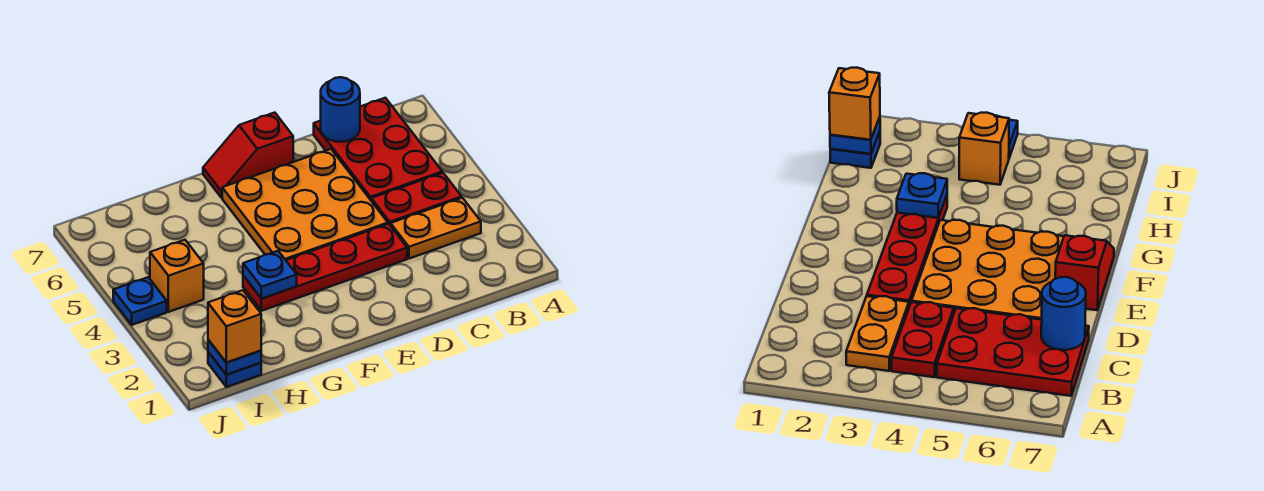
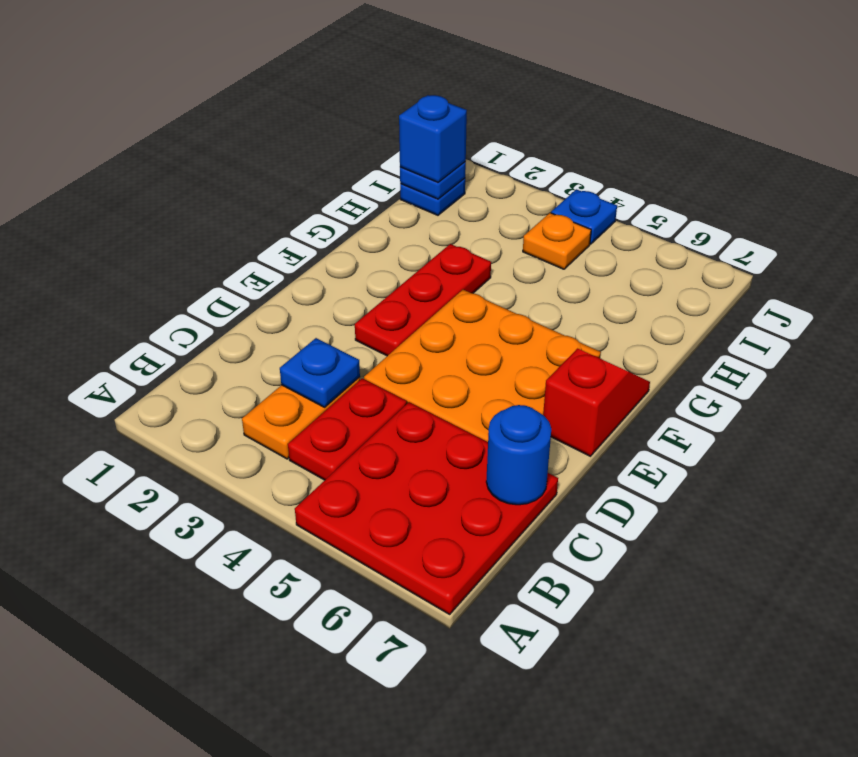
red 2x3 plate [314,98,442,200] -> red 3x3 plate [295,402,558,614]
red 1x4 plate [243,224,407,311] -> red 1x3 plate [355,244,491,356]
blue 1x1 plate [243,251,297,299] -> blue 1x1 plate moved to [280,338,360,407]
orange 1x1 brick [208,290,261,363] -> blue 1x1 brick [399,95,467,182]
orange 1x1 brick [150,240,204,312] -> orange 1x1 plate [523,213,591,269]

